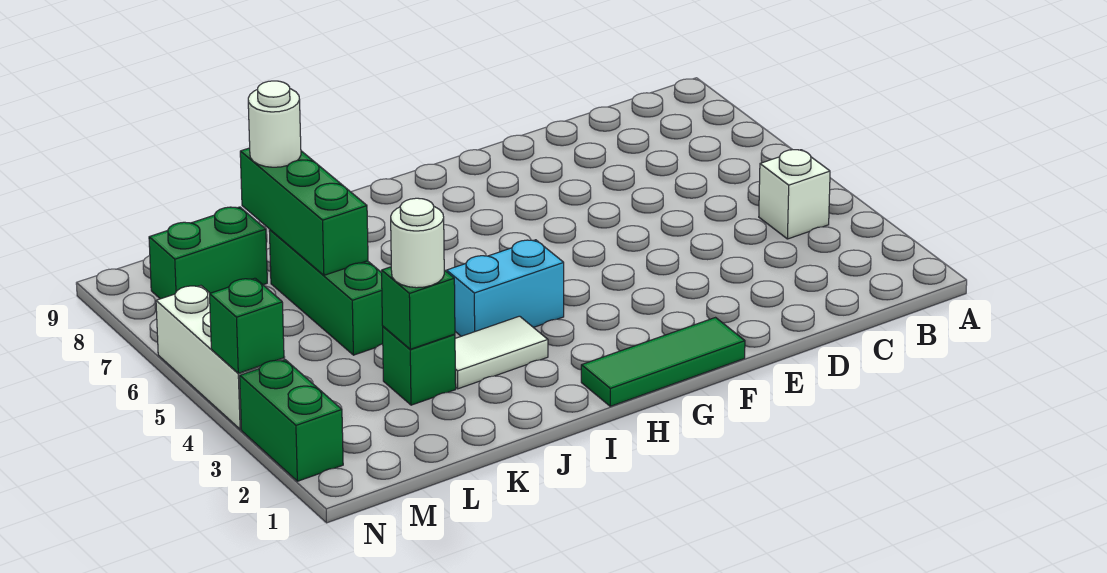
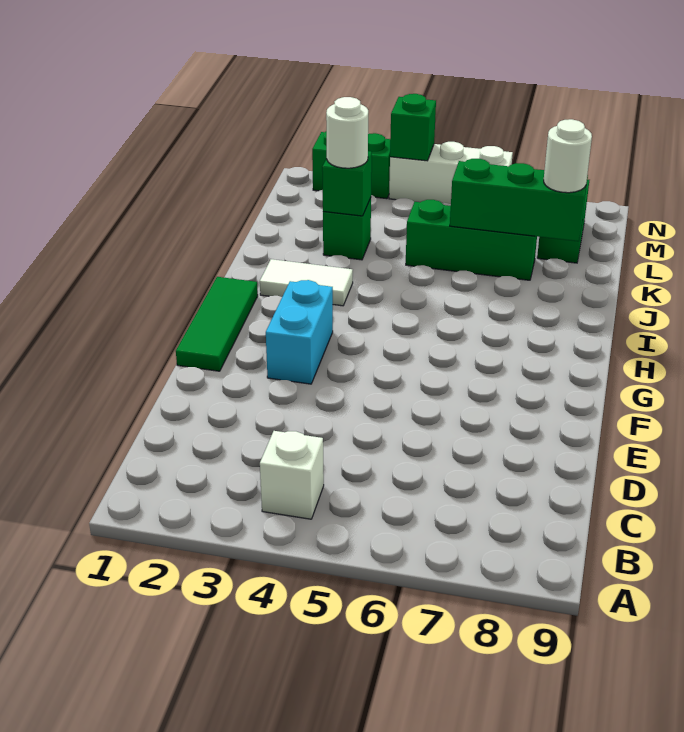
cyan 1x2 brick [447,240,564,336] -> cyan 1x2 brick moved to [266,280,333,384]
white 1x2 tile [455,316,548,389] -> white 1x2 tile turned to [260,259,353,306]

